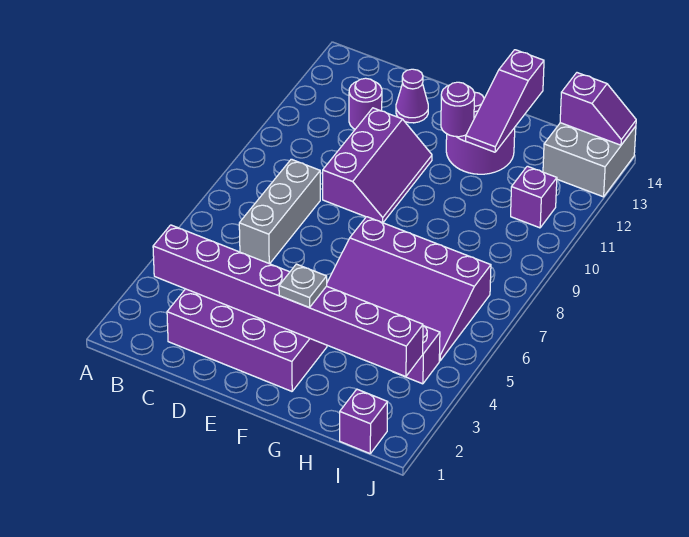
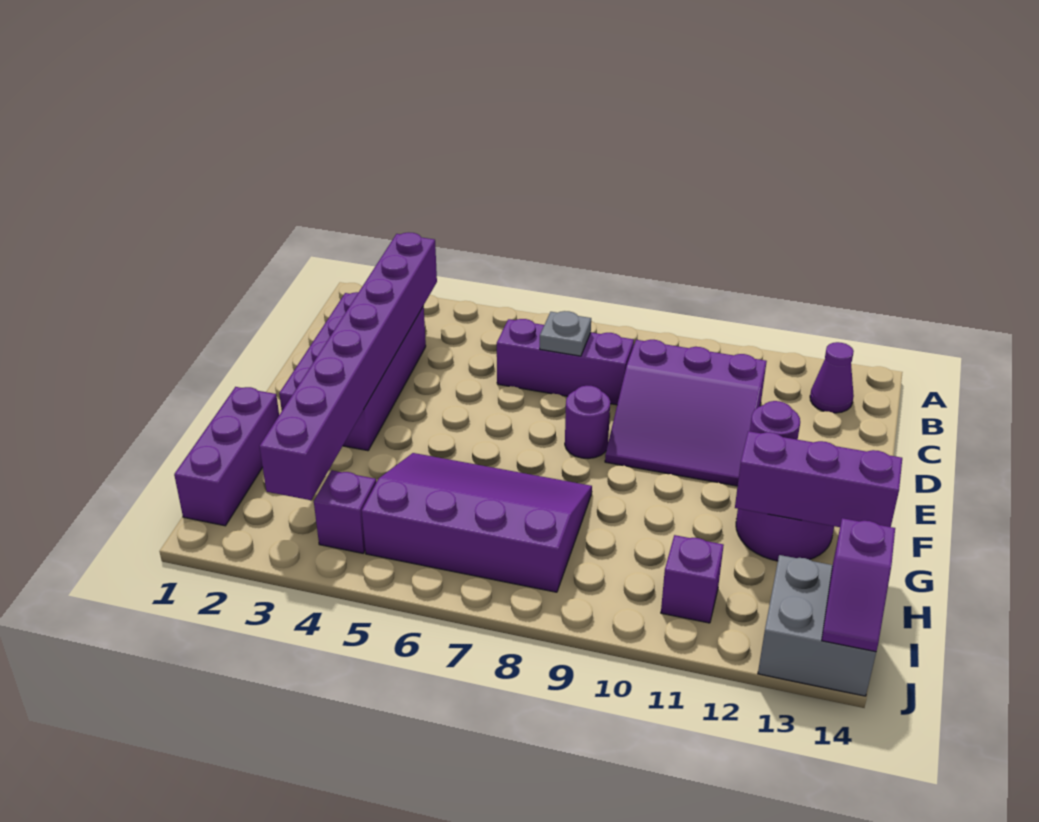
grey 1x3 brick [239,159,320,264] -> purple 1x3 brick [497,319,634,405]
purple 1x1 round brick [349,78,382,129] -> purple 1x1 round brick moved to [565,386,610,459]
purple 2x3 slope [323,108,432,223] -> purple 3x3 slope [605,340,767,486]
purple 1x1 cone [396,69,428,123] -> purple 1x1 cone moved to [810,342,854,413]
grey 1x1 plate [279,264,327,307] -> grey 1x1 plate moved to [540,311,591,356]
purple 3x4 slope [327,217,491,361] -> purple 3x4 slope turned to [362,453,592,592]
purple 1x3 slope [466,50,544,152] -> purple 1x3 brick [735,431,902,527]
purple 1x1 brick [340,389,387,453] -> purple 1x3 brick [174,387,279,526]

